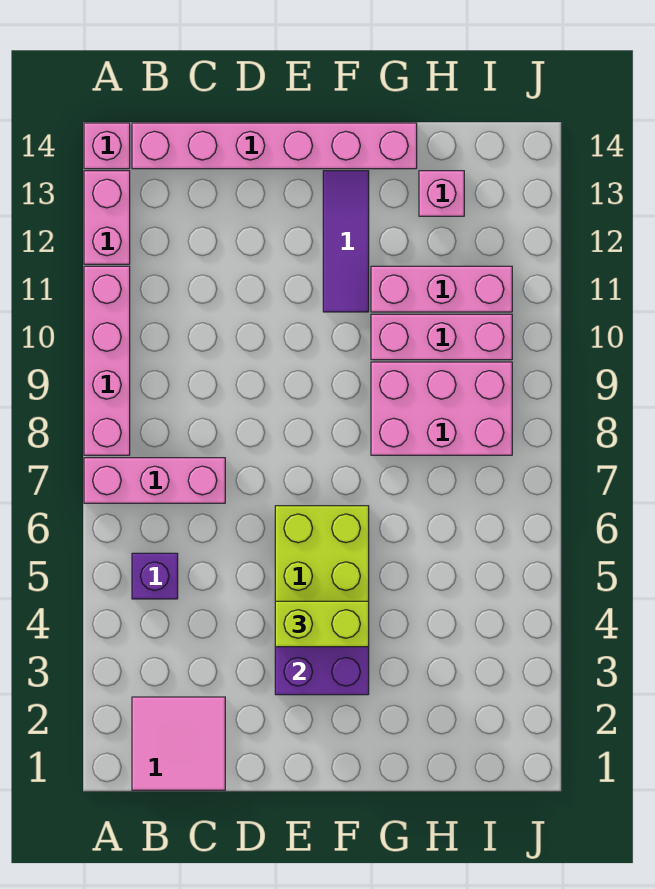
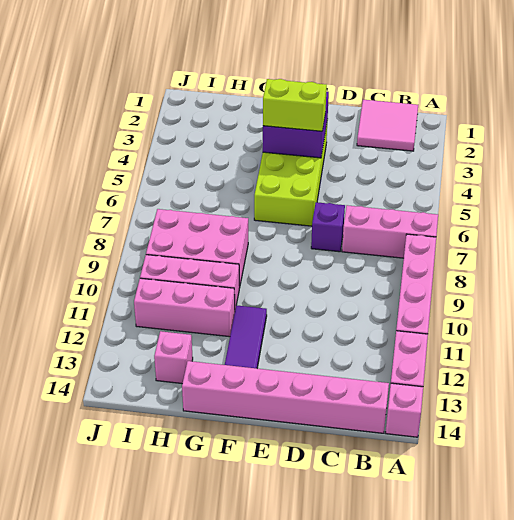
purple 1x1 brick [132,553,178,599] -> purple 1x1 brick moved to [311,202,345,252]

